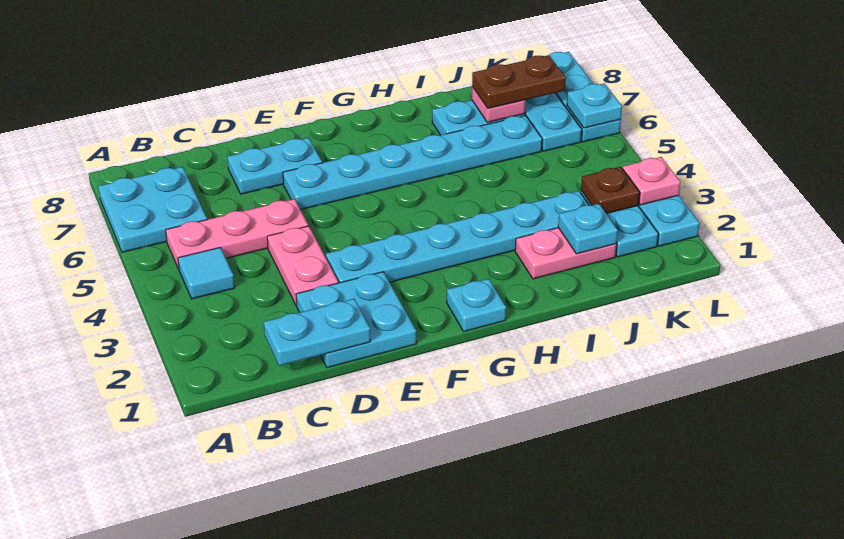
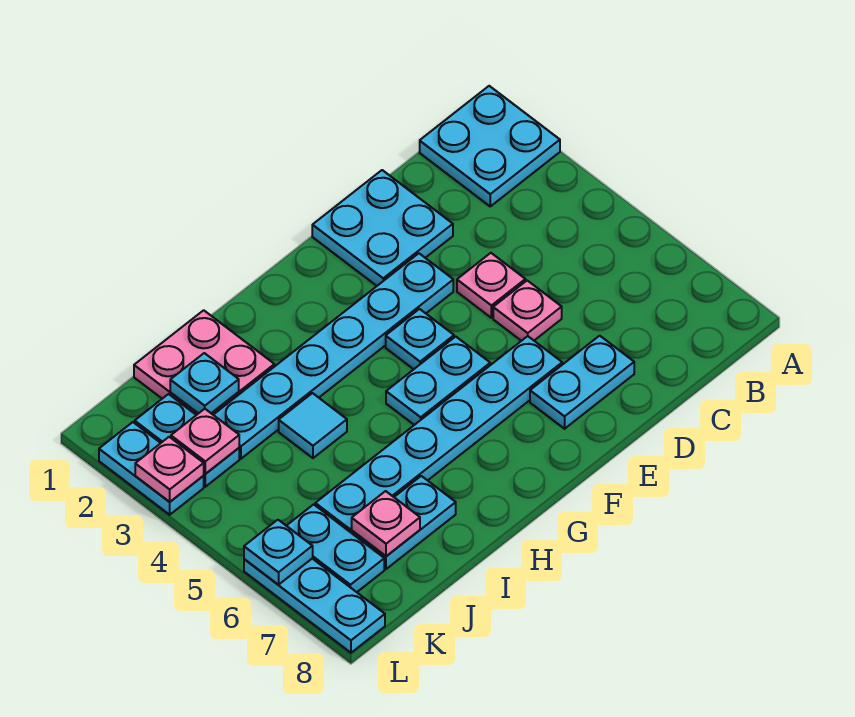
cyan 2x2 plate [98,167,207,252] -> cyan 2x2 plate moved to [420,86,560,206]
cyan 1x1 tile [178,247,235,299] -> cyan 1x1 tile moved to [279,393,347,458]
pink 1x3 plate [166,199,308,269] -> pink 1x1 plate [493,281,562,341]
cyan 1x2 plate [264,299,370,366] -> cyan 1x2 plate moved to [386,337,490,425]
pink 1x2 plate [267,226,338,306] -> pink 1x1 plate [457,253,525,318]
cyan 1x1 plate [447,279,506,331] -> cyan 1x1 plate moved to [386,309,454,369]
pink 1x2 plate [515,228,617,279] -> pink 2x2 plate [134,310,274,415]
brown 1x2 plate [472,55,566,108] -> none
brown 1x1 plate [581,167,640,214] -> pink 1x1 plate [171,409,239,474]

